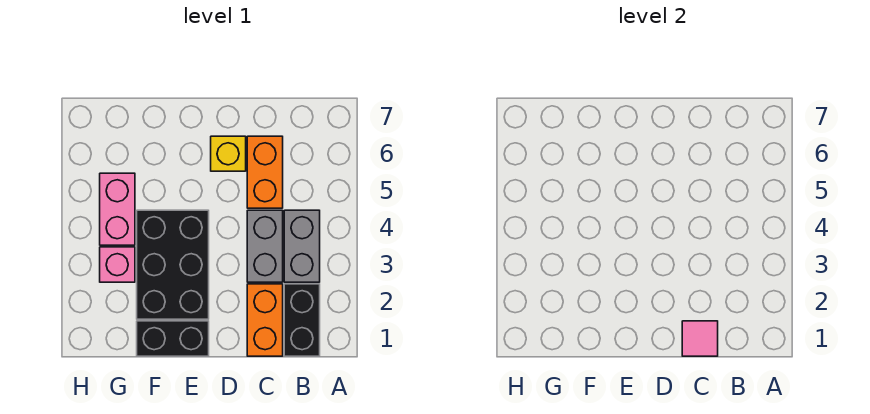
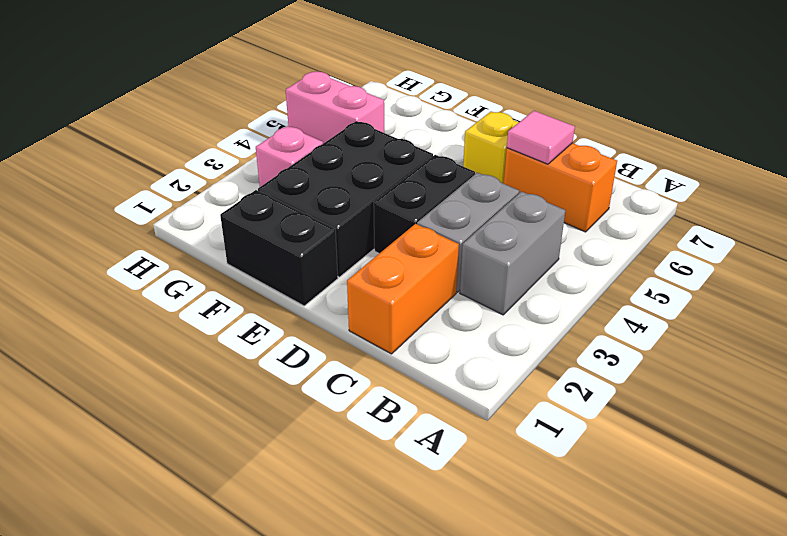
black 1x2 brick [284,284,320,356] -> black 1x2 brick moved to [374,155,475,254]
pink 1x1 tile [682,321,718,356] -> pink 1x1 tile moved to [507,111,575,164]
orange 1x2 brick [247,136,283,208] -> orange 1x2 brick turned to [504,143,617,232]
pink 1x2 brick [100,173,135,245] -> pink 1x2 brick turned to [286,72,384,143]

